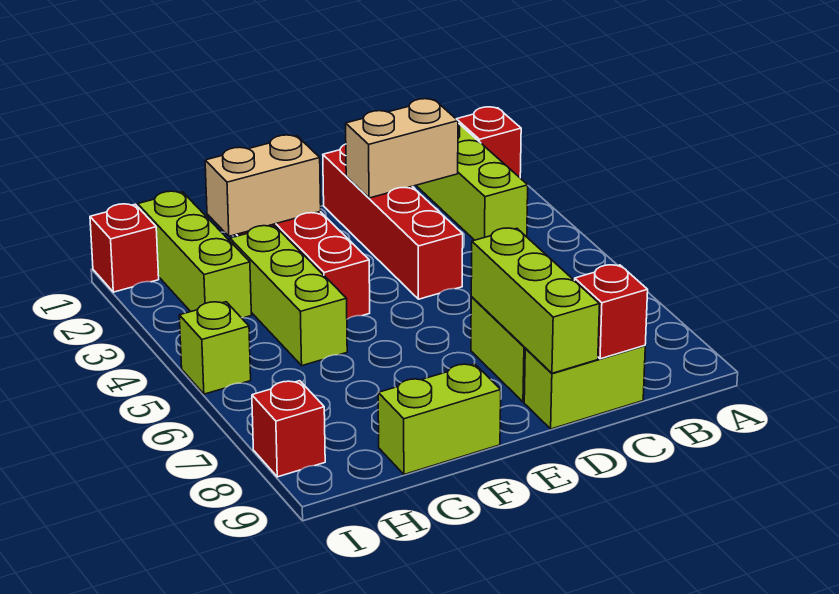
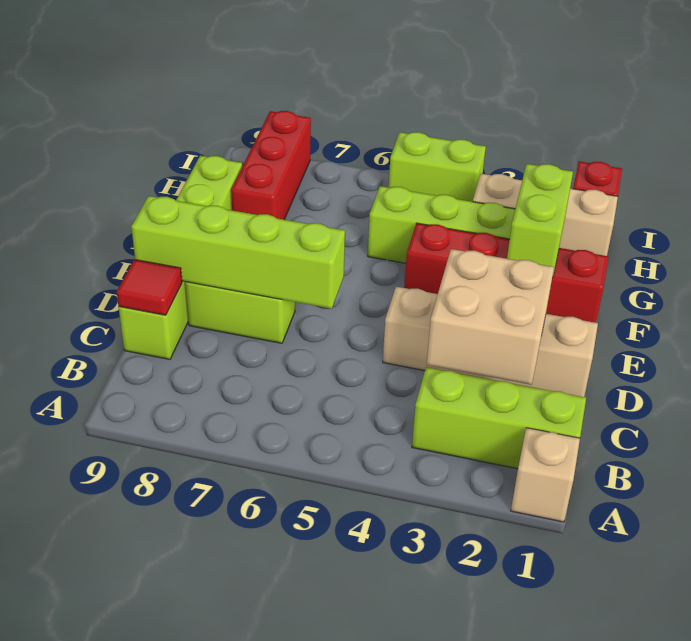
red 1x1 brick [457,107,521,178] -> tan 1x1 brick [511,428,580,522]
tan 1x2 brick [346,99,458,198] -> tan 2x2 brick [427,249,554,385]
red 1x1 brick [575,265,648,359] -> red 1x1 tile [117,259,182,315]
red 1x4 brick [323,144,463,299] -> tan 1x4 brick [383,287,598,397]
lime 1x3 brick [471,228,600,373] -> lime 1x4 brick [131,196,345,309]
tan 1x2 brick [205,135,321,236] -> lime 1x2 brick [507,164,573,278]
lime 1x3 brick [138,191,251,318] -> tan 1x3 brick [473,174,618,256]
lime 1x1 brick [179,302,251,394] -> lime 1x2 brick [389,132,486,202]
red 1x1 brick [252,381,325,477] -> red 1x3 brick [231,111,311,220]

